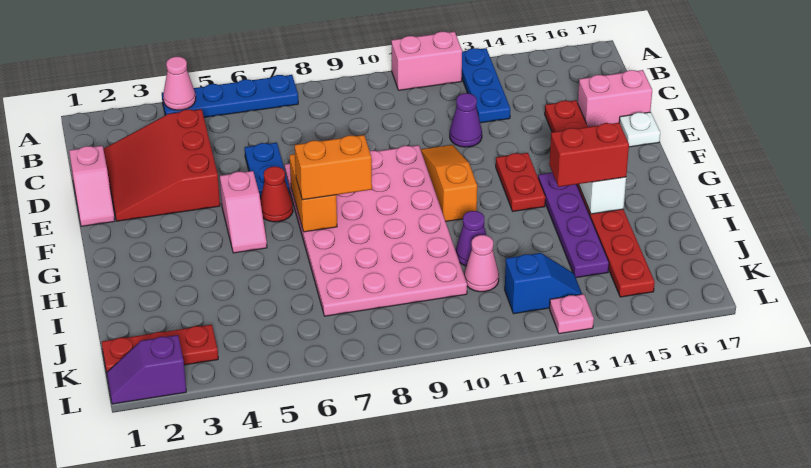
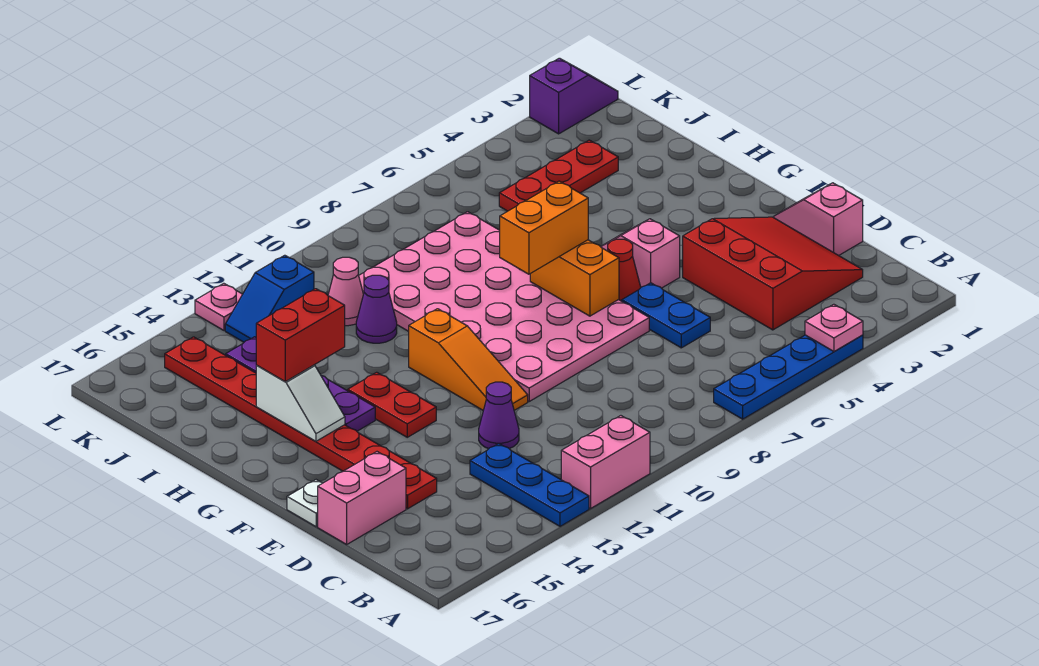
pink 1x1 cone [163,57,196,110] -> pink 1x1 plate [805,304,863,352]
red 1x3 plate [102,325,218,373] -> red 1x3 plate moved to [499,140,618,211]

